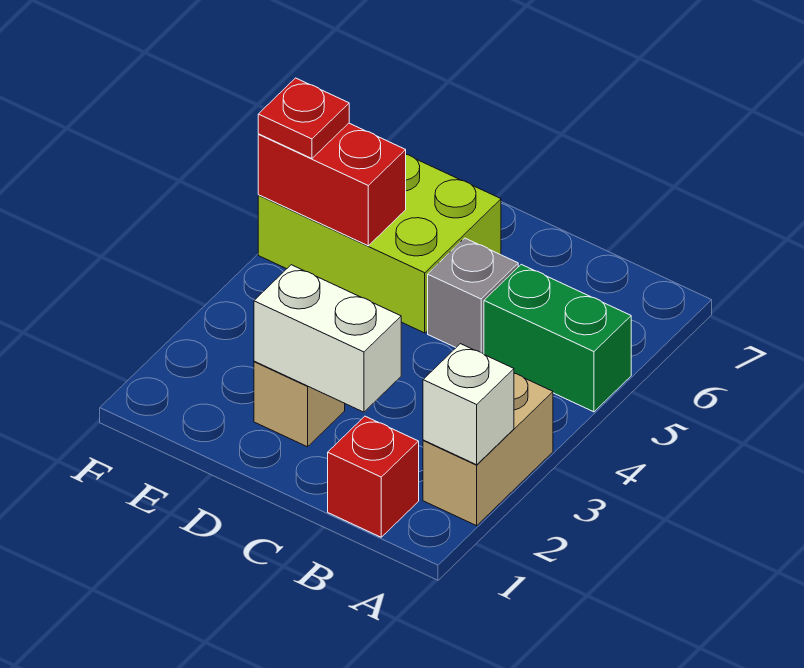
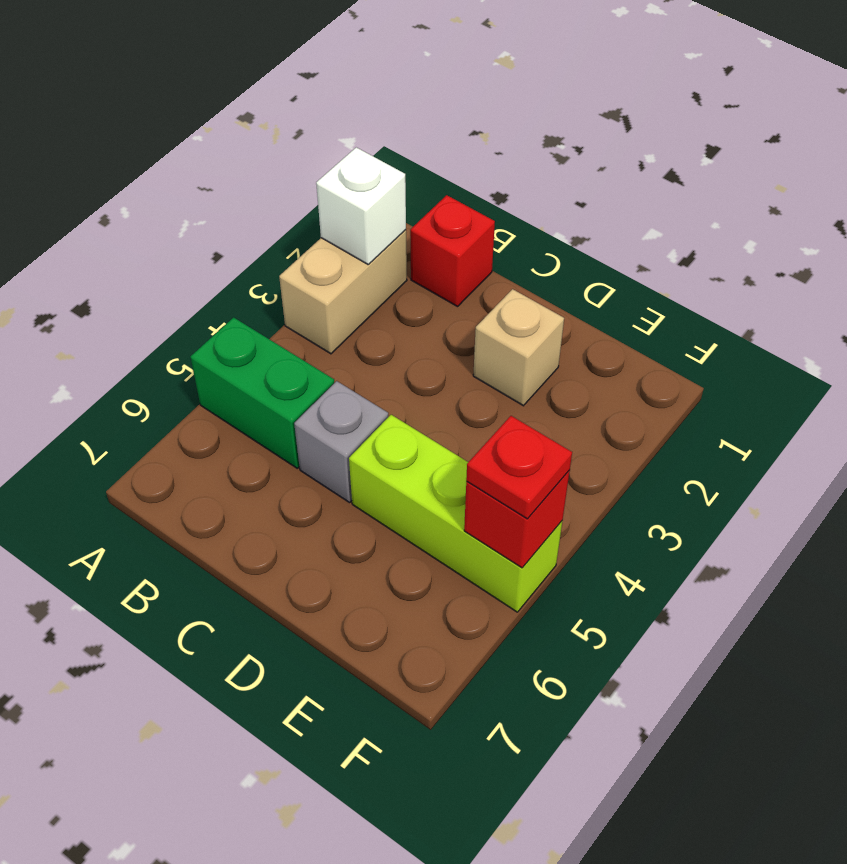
white 1x2 brick [254,265,401,412] -> none
lime 2x3 brick [258,154,501,333] -> lime 1x3 brick [349,415,562,612]
red 1x2 brick [258,123,406,246] -> red 1x1 brick [464,470,570,568]

